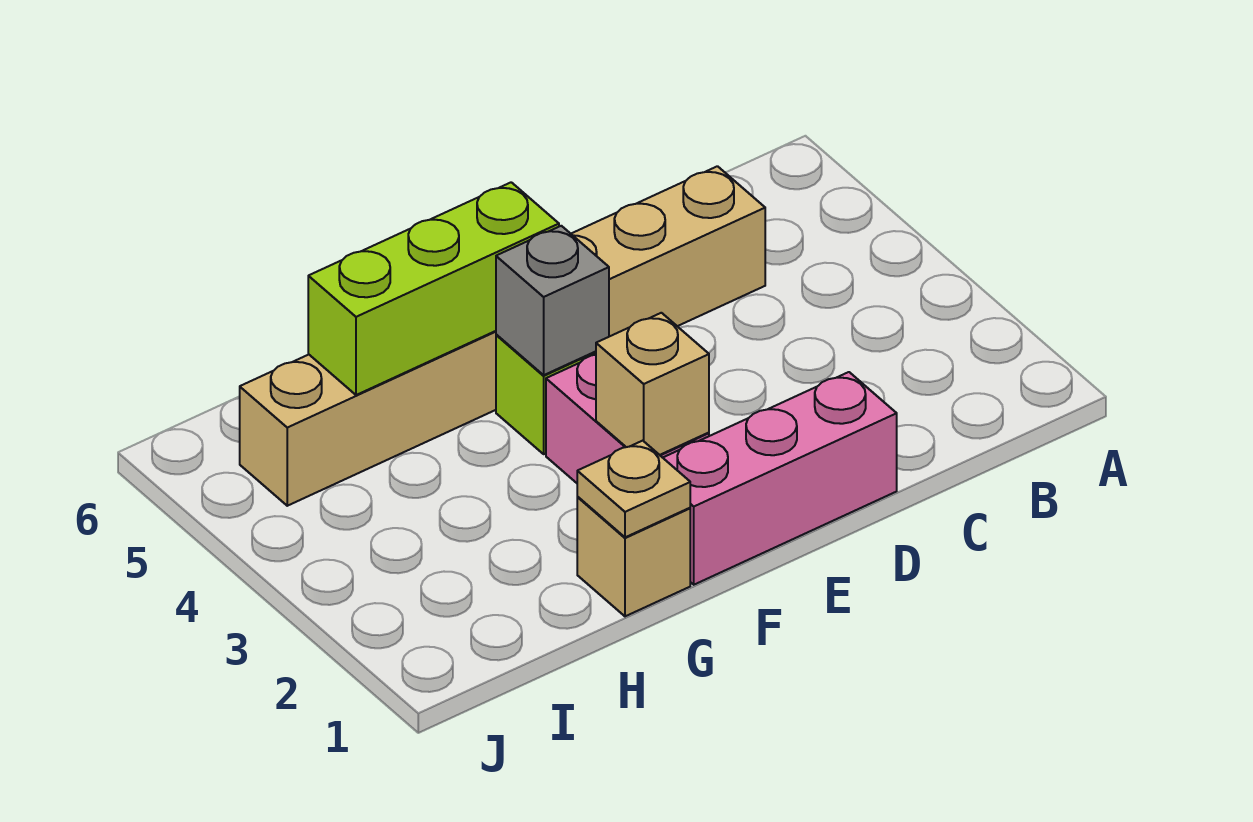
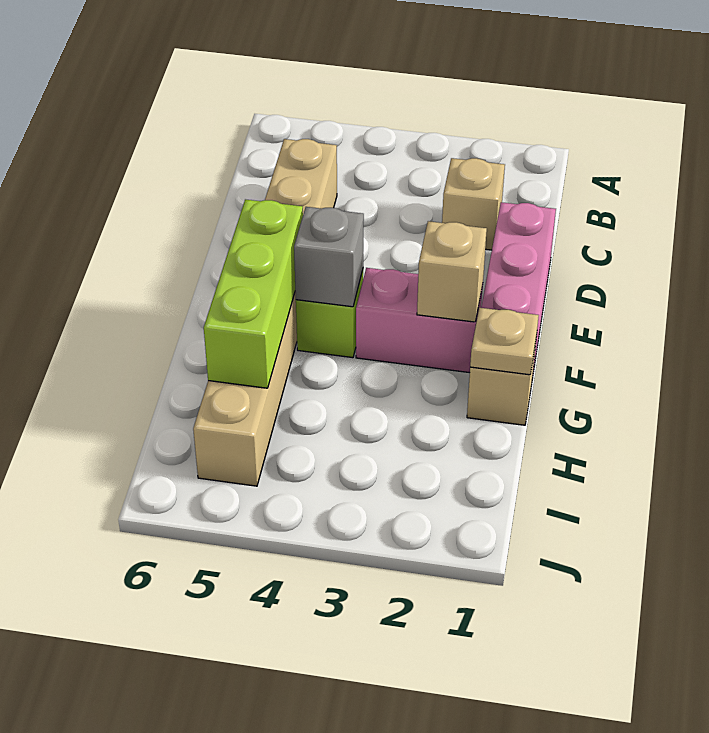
none -> tan 1x1 brick [442,158,505,250]

